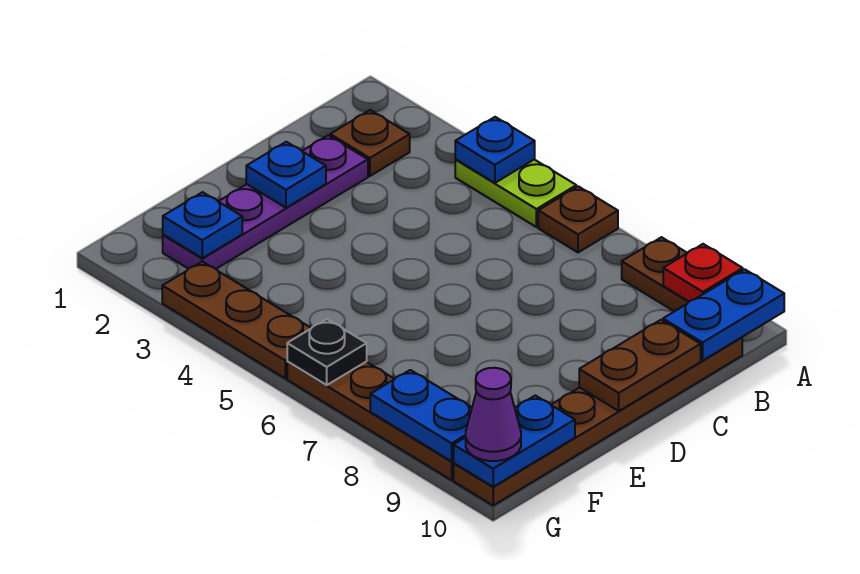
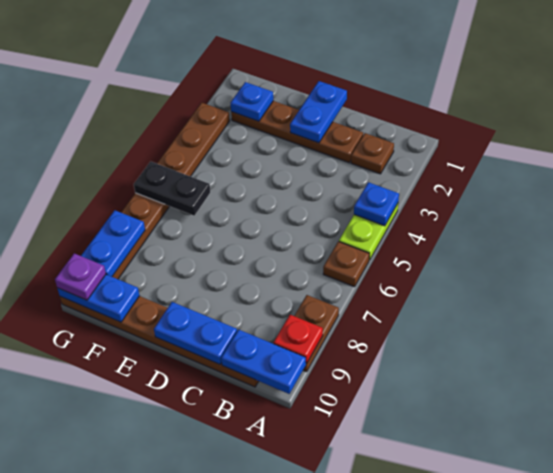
purple 1x4 plate [163,135,368,269] -> brown 1x4 plate [231,101,363,163]
brown 1x2 plate [579,320,701,411] -> blue 1x2 plate [154,302,237,364]
blue 1x1 plate [246,142,326,208] -> blue 1x2 plate [290,81,347,143]
black 1x1 plate [287,319,367,385] -> black 1x2 plate [134,161,210,216]
purple 1x1 cone [466,368,521,461] -> purple 1x1 plate [55,253,106,300]

